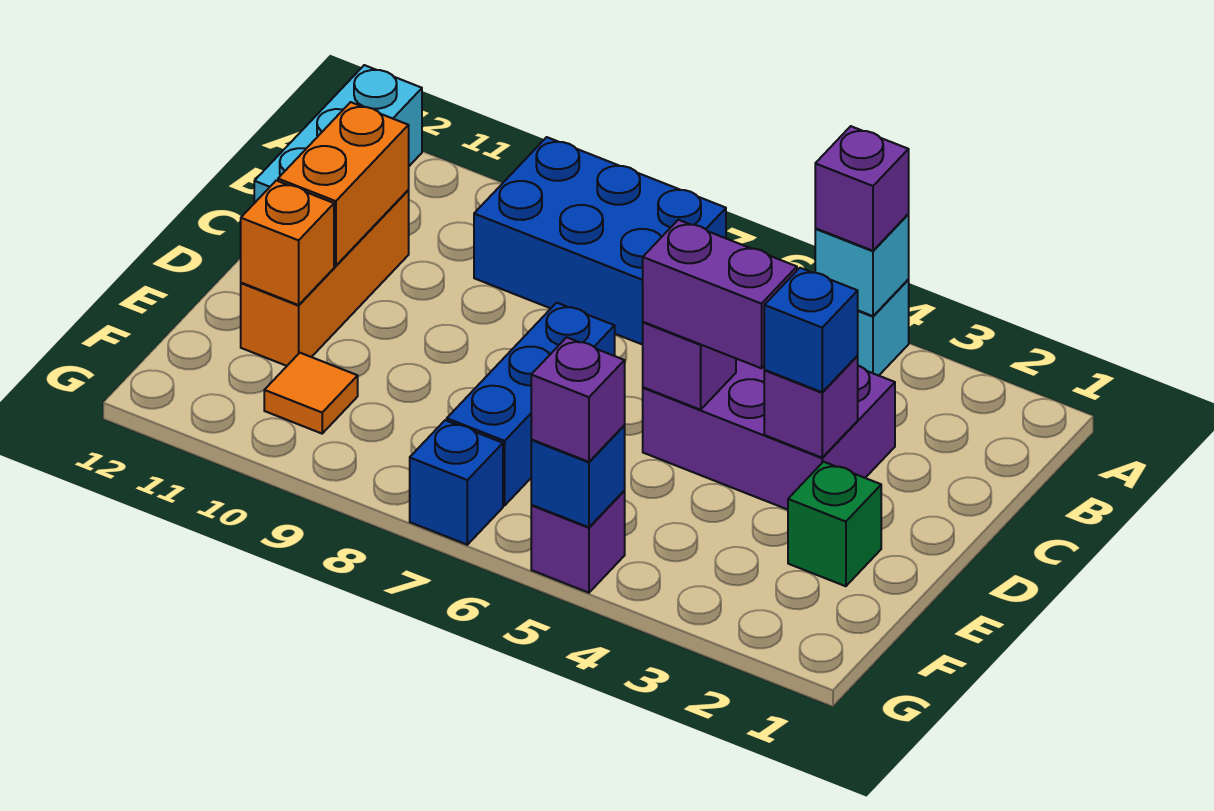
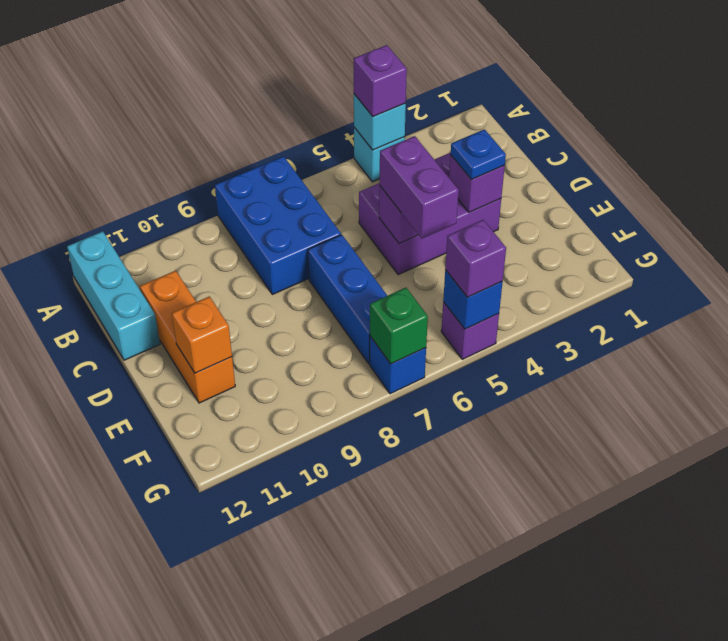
blue 2x3 brick [474,137,726,345] -> blue 2x3 brick turned to [215,156,341,295]
orange 1x2 brick [278,102,409,266] -> none
blue 1x1 brick [764,268,858,392] -> blue 1x1 plate [451,129,506,180]
purple 1x2 brick [643,220,797,368] -> purple 1x2 brick turned to [380,136,459,239]
green 1x1 brick [788,462,881,586] -> green 1x1 brick moved to [370,288,428,364]
orange 1x1 tile [264,353,358,434] -> none

